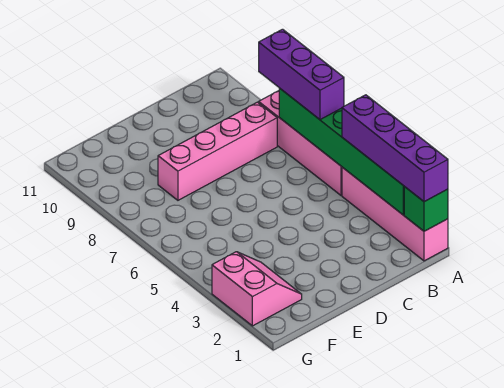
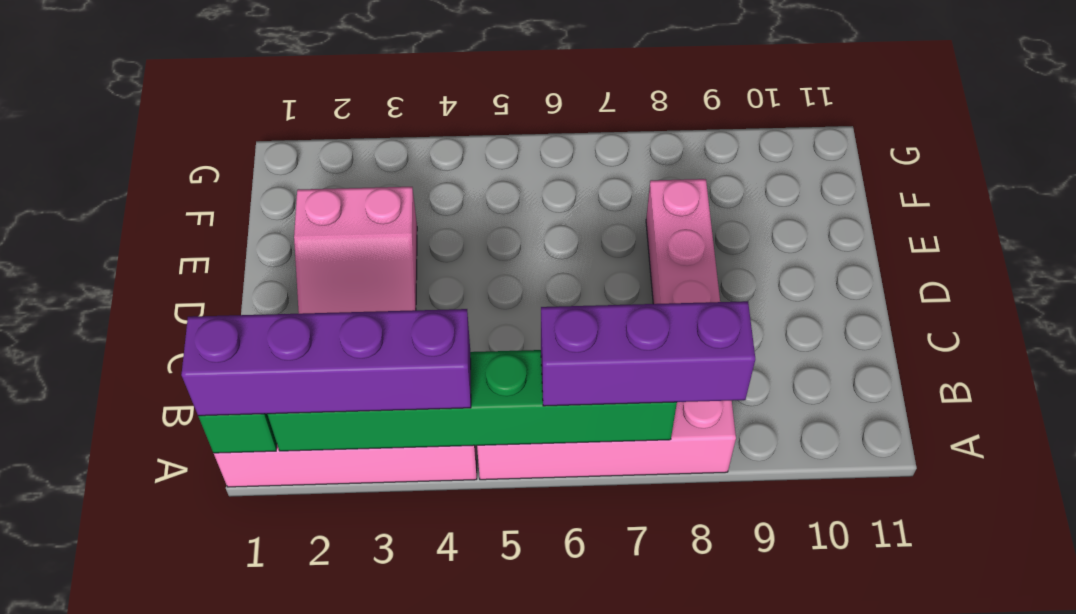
pink 2x2 slope [212,252,302,326] -> pink 2x2 slope moved to [294,187,417,314]

